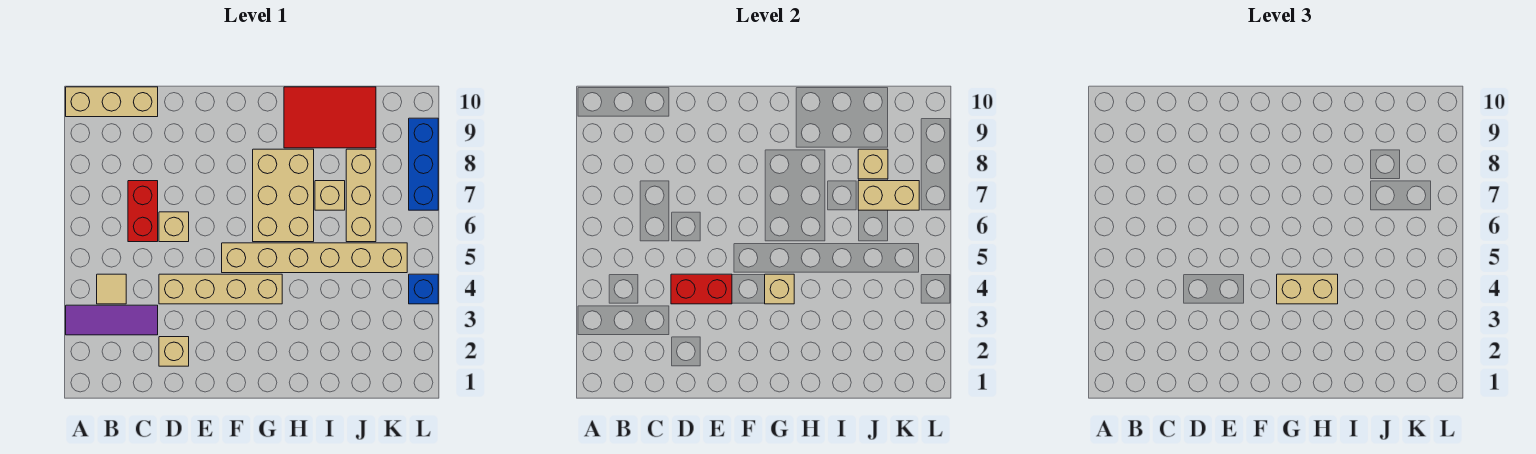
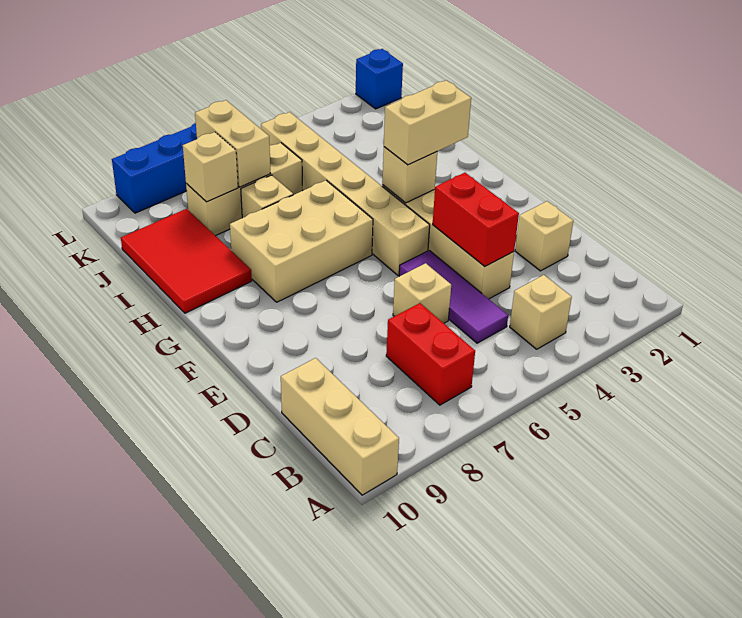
purple 1x3 tile [66,305,158,335] -> purple 1x3 tile moved to [399,250,508,343]
tan 1x1 tile [97,274,126,304] -> tan 1x1 brick [510,275,572,349]
red 1x2 brick [128,181,158,242] -> red 1x2 brick turned to [386,303,475,405]
tan 1x2 brick [1277,274,1338,304] -> tan 1x2 brick turned to [384,80,471,165]
blue 1x1 brick [409,274,438,304] -> blue 1x1 brick moved to [356,49,403,109]

